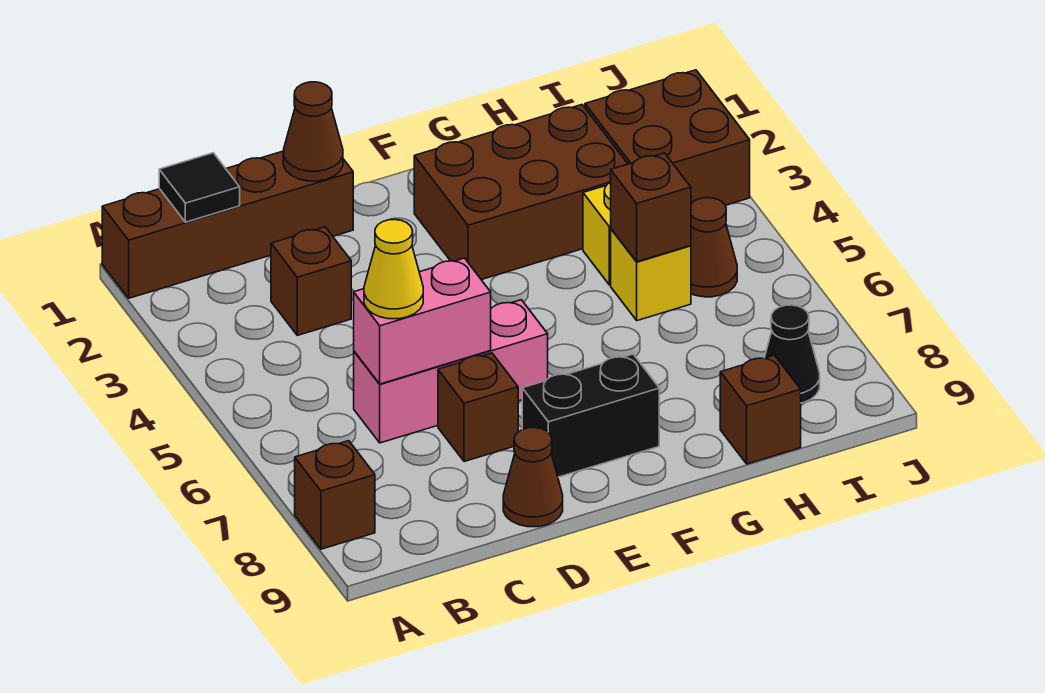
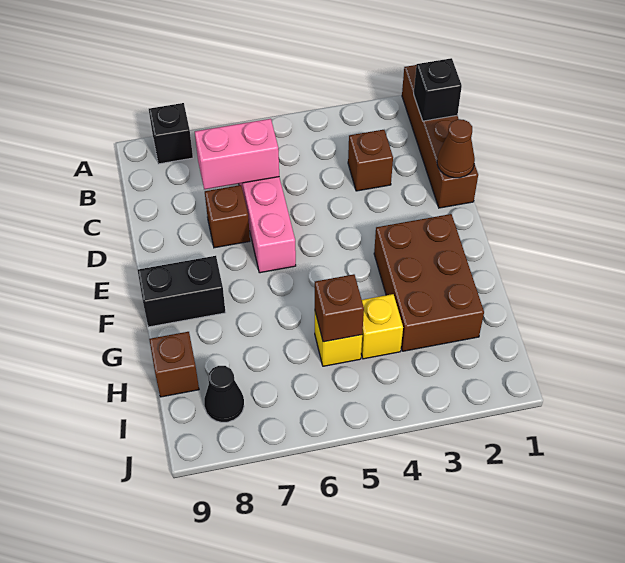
brown 1x1 brick [295,441,375,549] -> black 1x1 brick [149,103,193,164]
black 1x1 tile [159,153,240,222] -> black 1x1 brick [414,58,462,121]
pink 1x2 brick [354,258,491,384] -> pink 1x2 brick turned to [195,119,279,189]
yellow 1x1 cone [364,220,423,319] -> none
brown 1x1 cone [503,427,563,527] -> none
black 1x2 brick [522,354,659,477] -> black 1x2 brick turned to [138,256,226,327]
brown 2x2 brick [585,70,750,206] -> none
brown 1x1 cone [691,198,737,297] -> none

